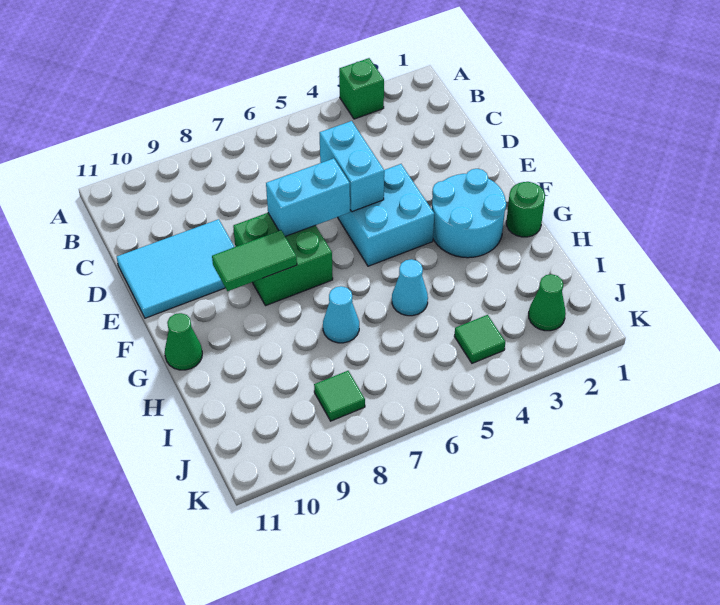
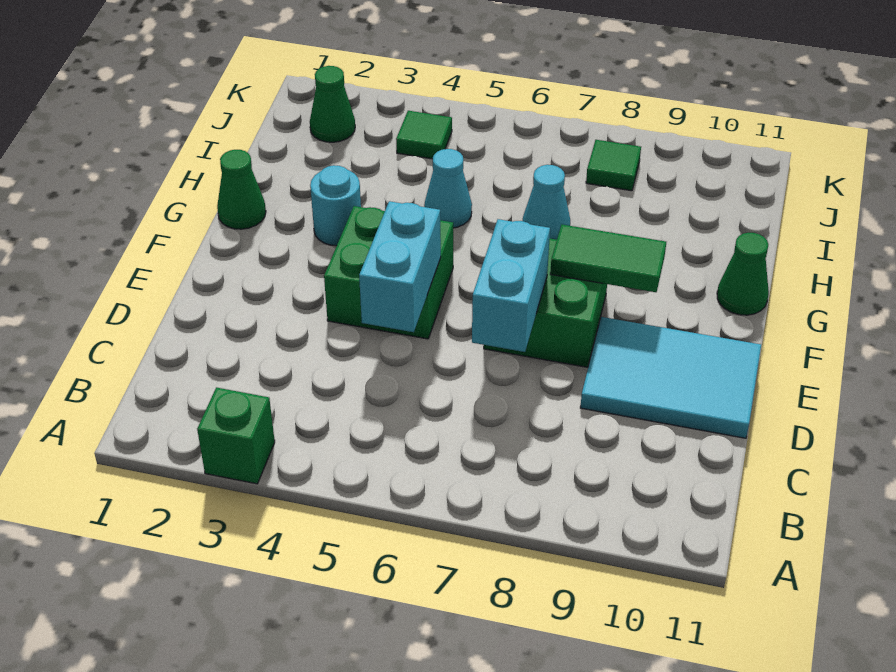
cyan 2x2 brick [338,164,434,266] -> green 2x2 brick [324,206,453,339]
cyan 1x2 brick [266,158,350,236] -> cyan 1x2 brick turned to [472,219,550,352]
cyan 2x2 round brick [432,169,506,258] -> cyan 1x1 round brick [310,165,361,246]
green 1x1 round brick [506,182,545,237] -> green 1x1 cone [217,150,266,229]

